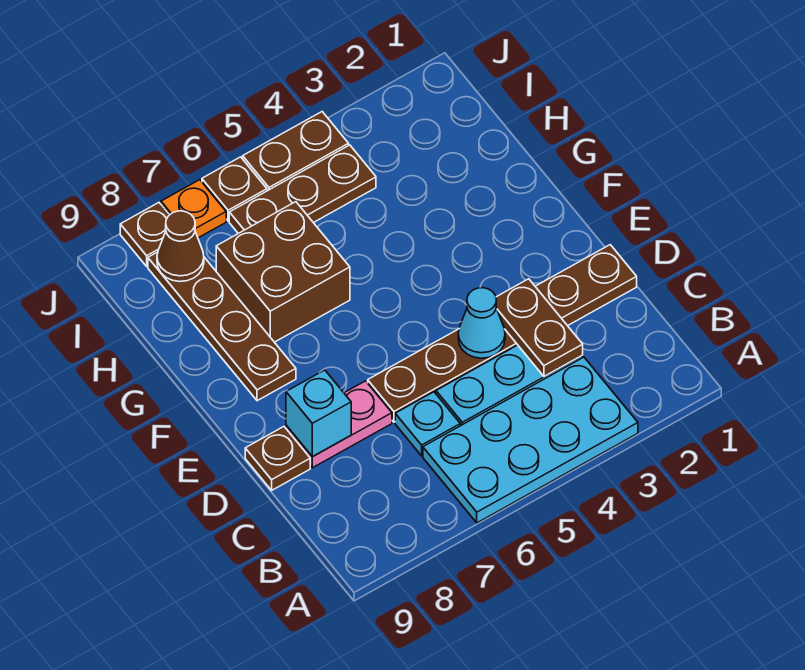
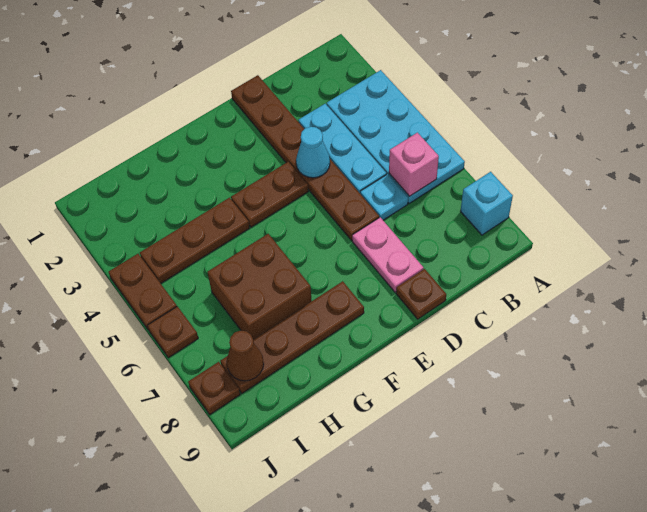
none -> pink 1x1 brick [389,133,439,196]
brown 1x2 plate [496,279,583,376] -> brown 1x2 plate moved to [231,162,308,227]
cyan 1x1 brick [286,370,351,457] -> cyan 1x1 brick moved to [460,172,513,235]
brown 1x3 plate [229,145,376,233] -> brown 1x3 plate turned to [140,198,250,283]
orange 1x1 plate [161,180,226,238] -> none

